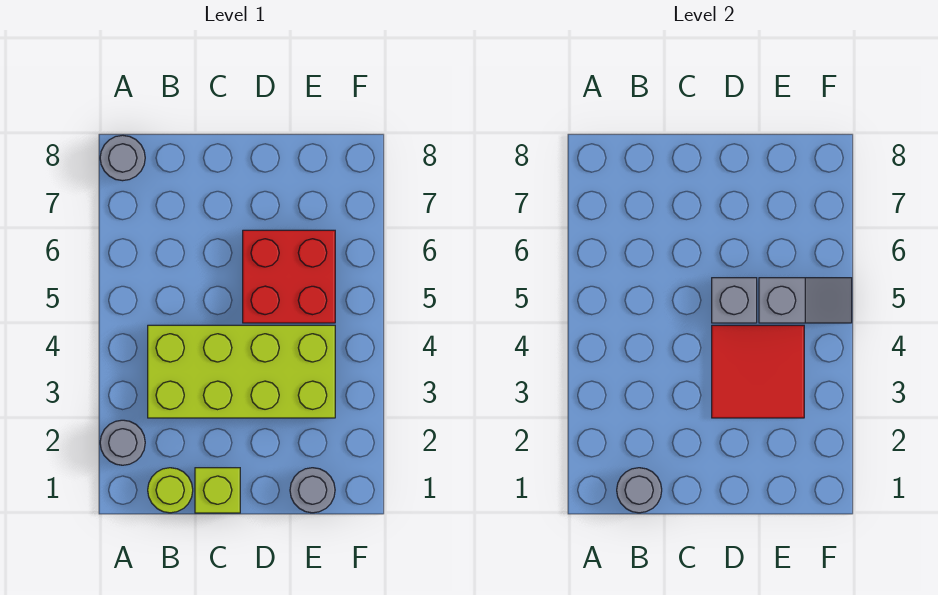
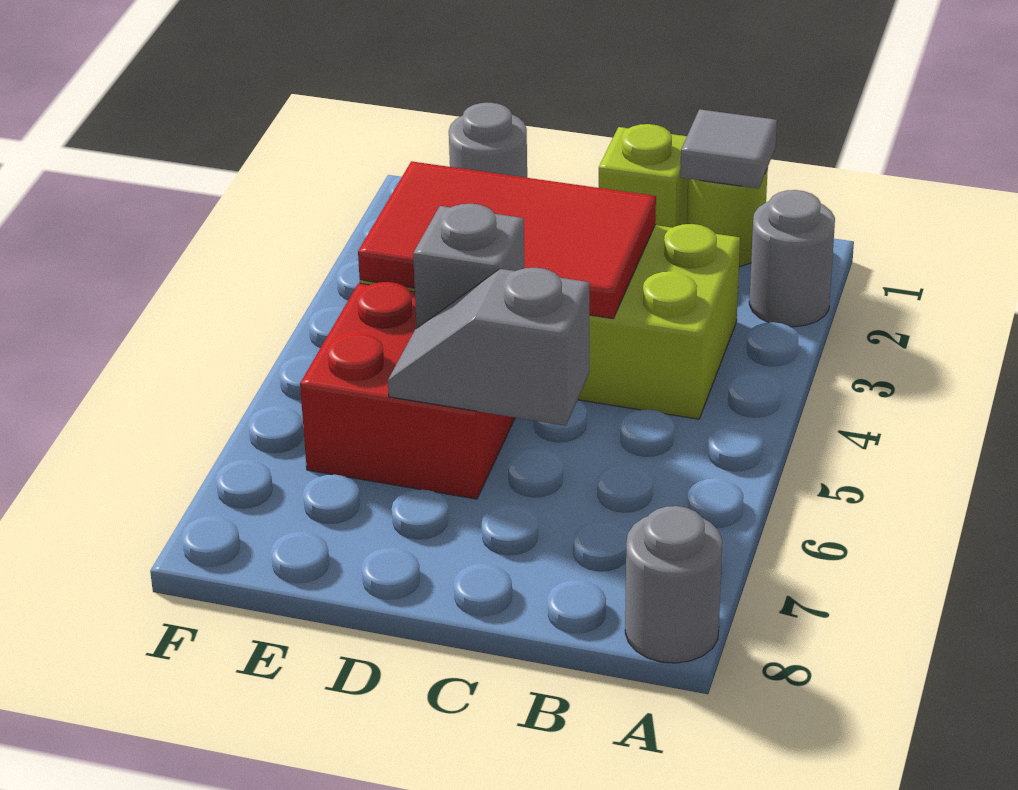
grey 1x1 round brick [617,468,662,513] -> grey 1x1 tile [680,109,777,189]
red 2x2 tile [712,325,804,418] -> red 2x3 tile [358,161,656,319]
grey 1x2 slope [759,278,852,323] -> grey 1x2 slope moved to [388,268,589,426]

